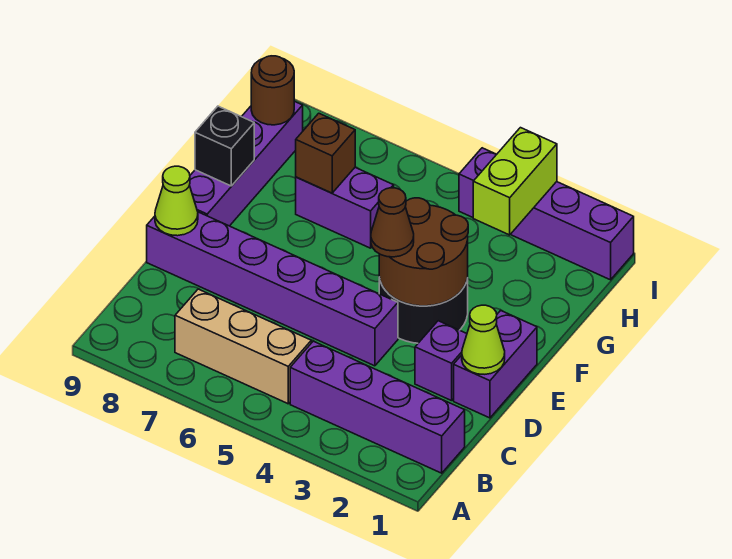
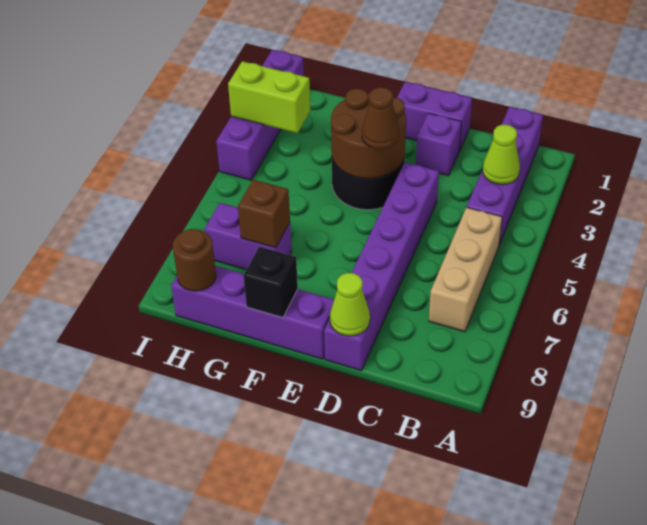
lime 1x1 cone [462,305,505,374] -> lime 1x1 cone moved to [483,125,520,185]
purple 1x2 brick [296,168,394,248] -> purple 1x2 brick turned to [205,203,292,270]

